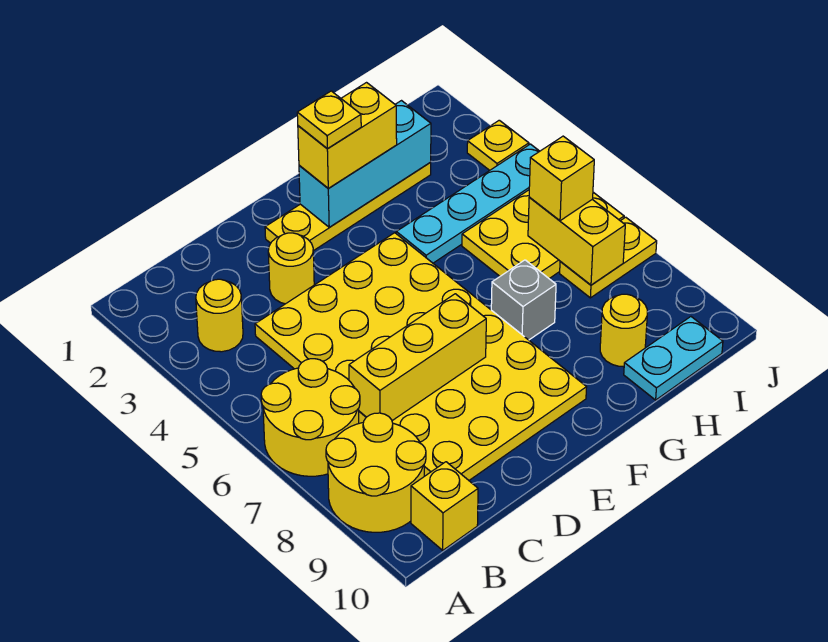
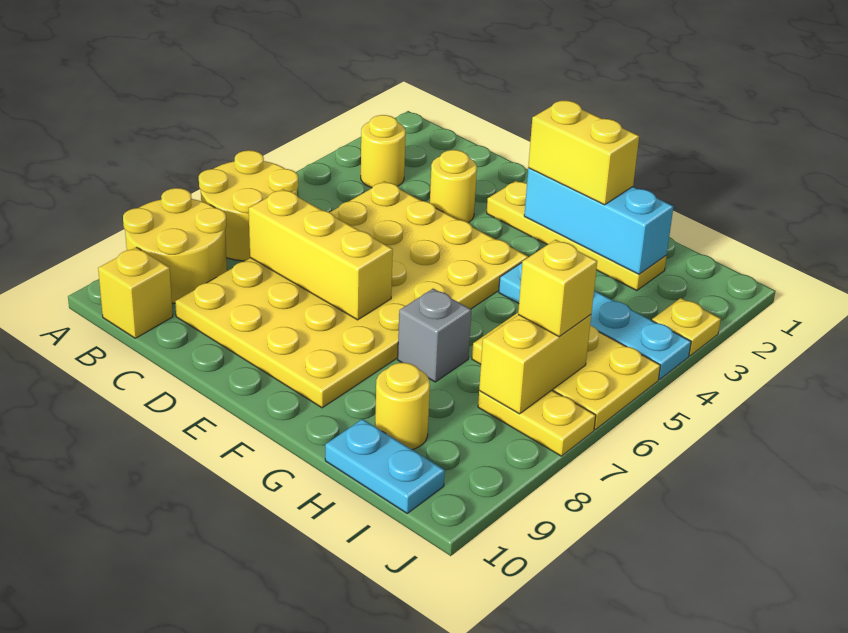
yellow 1x1 plate [297,91,361,149] -> none

